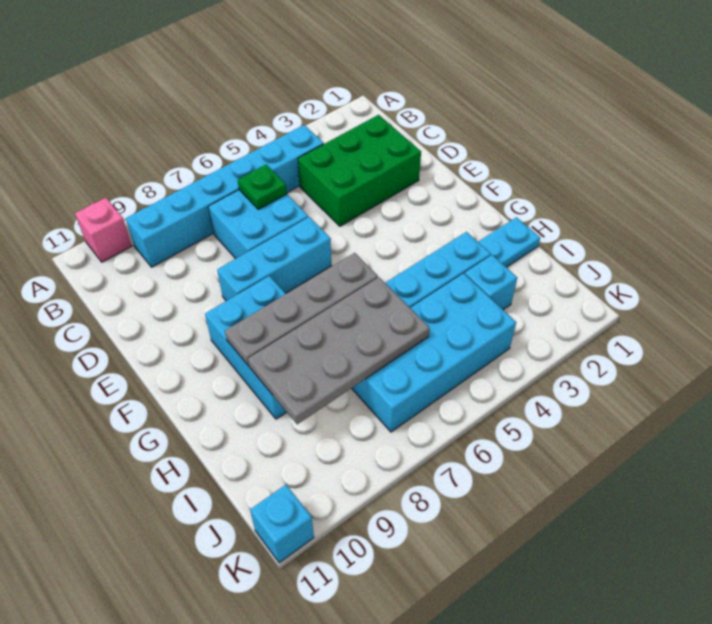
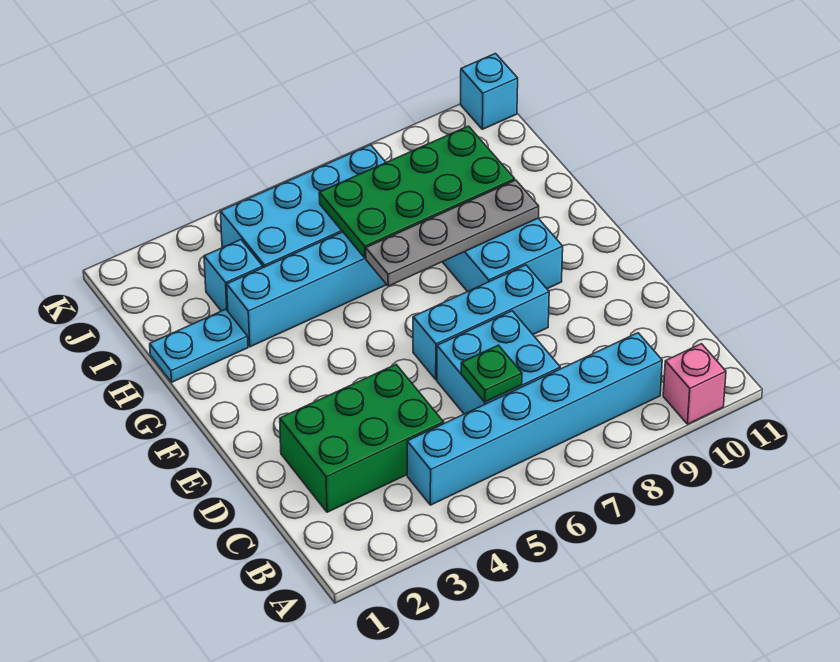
grey 2x4 plate [248,277,430,424] -> green 2x4 plate [319,126,515,258]

